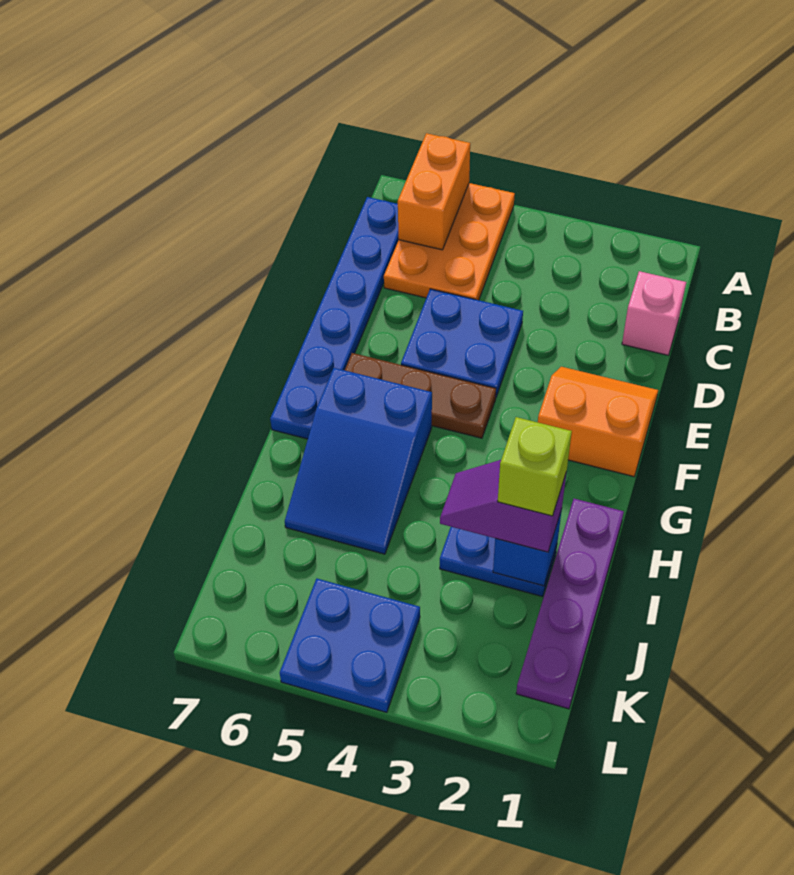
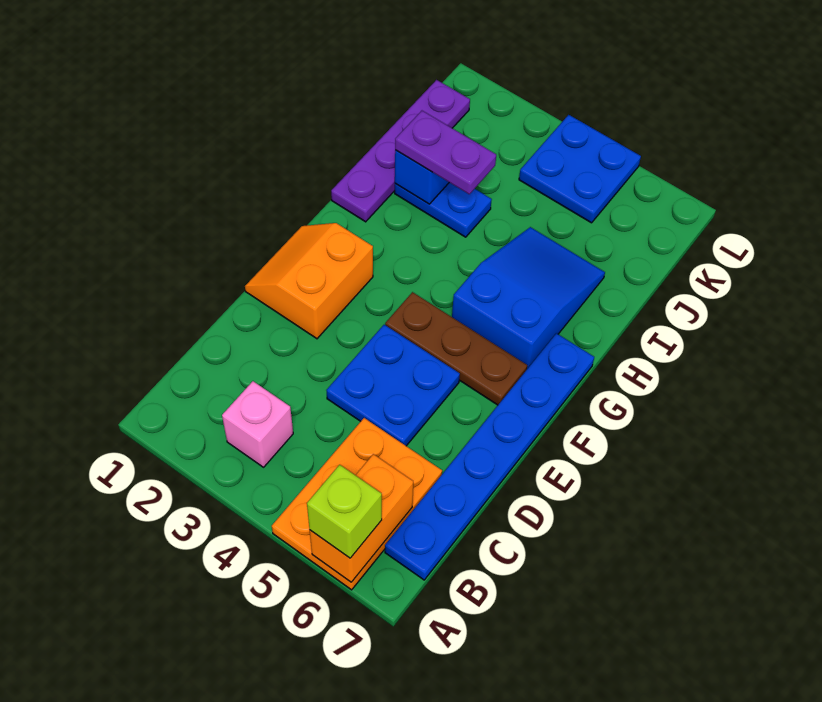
pink 1x1 brick [622,271,686,355] -> pink 1x1 brick moved to [222,381,293,467]
orange 2x2 slope [538,367,658,477] -> orange 2x2 slope turned to [245,223,373,339]
purple 1x2 slope [440,460,566,552] -> purple 1x2 plate [395,111,496,194]
lime 1x1 brick [498,417,572,516] -> lime 1x1 brick moved to [307,465,382,558]

